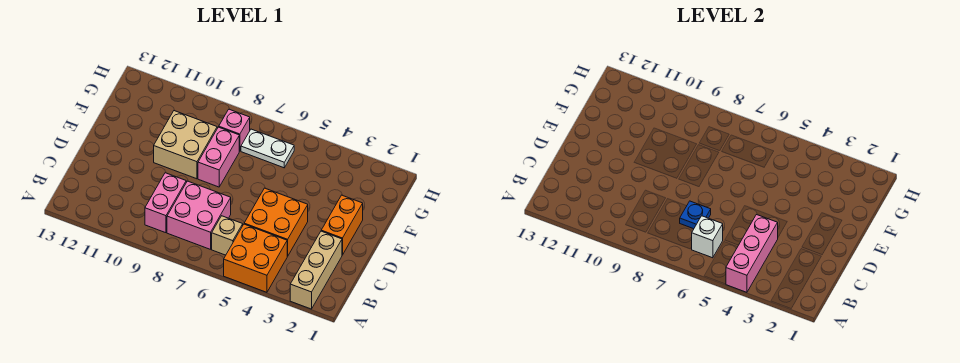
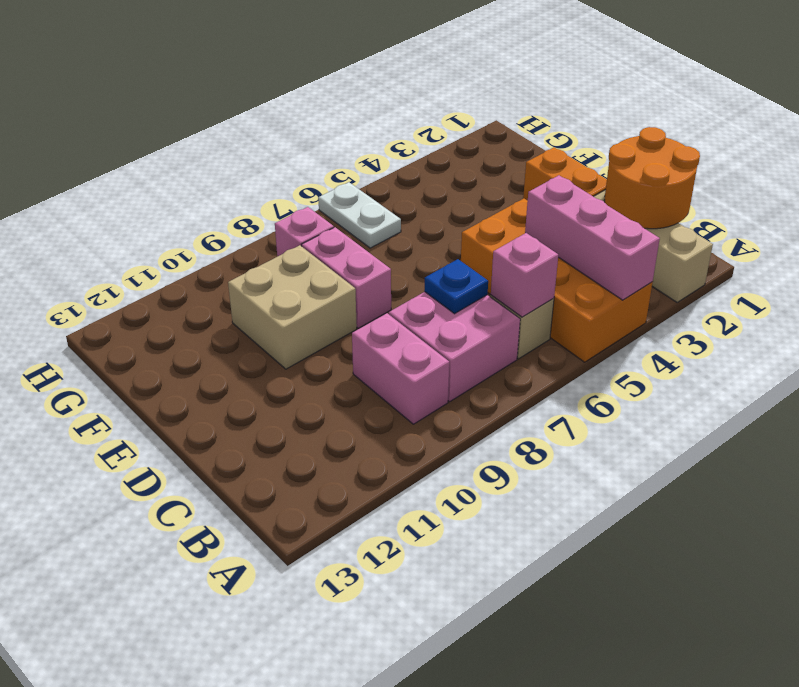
none -> orange 2x2 round brick [604,127,700,229]
white 1x1 brick [692,216,723,258] -> pink 1x1 brick [491,233,558,317]
white 1x2 plate [241,129,294,168] -> white 1x2 plate turned to [318,182,401,248]

